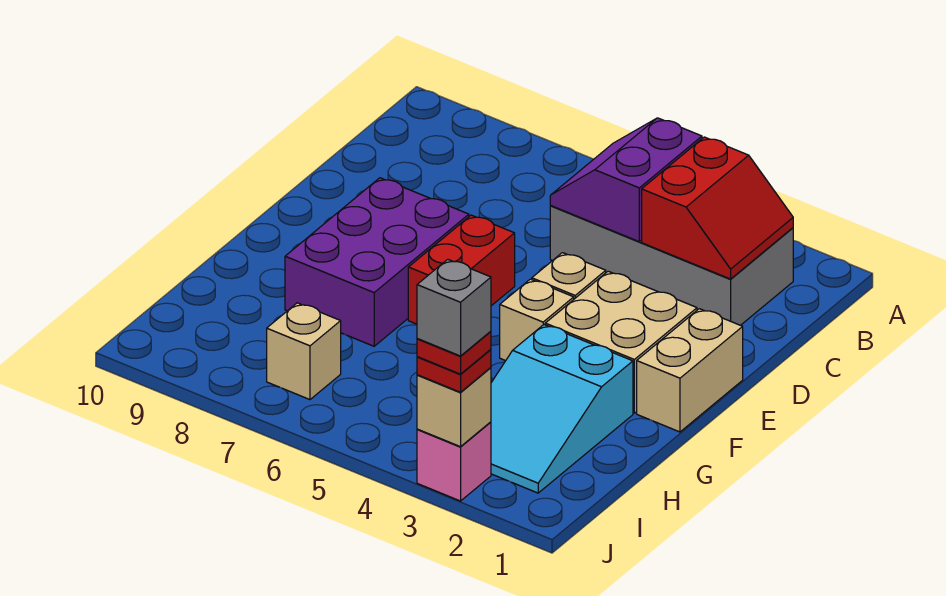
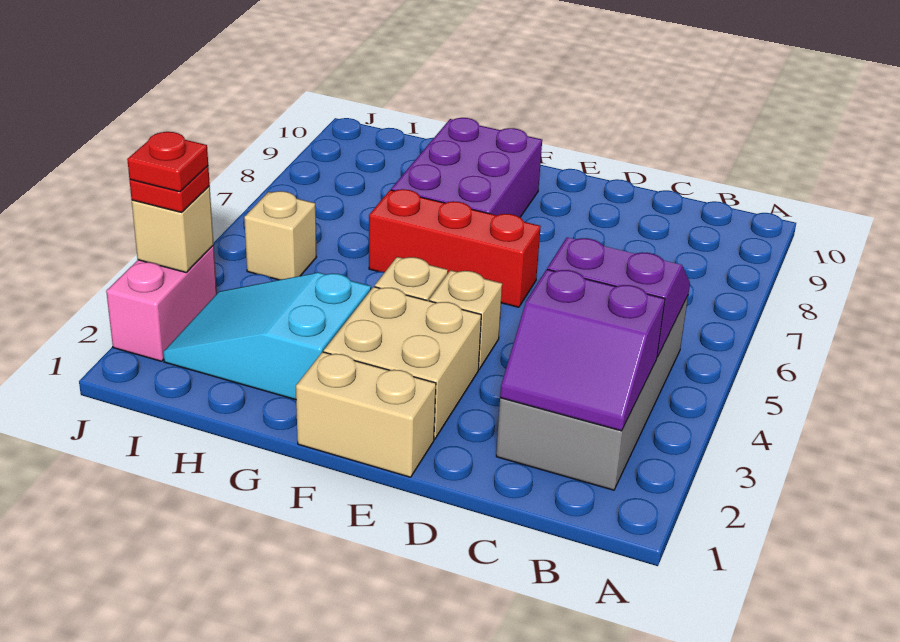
red 2x2 slope [642,137,793,279] -> purple 2x2 slope [500,269,665,431]
red 1x2 brick [408,215,515,324] -> red 1x3 brick [369,189,541,307]
purple 2x3 brick [285,178,469,346] -> purple 2x3 brick turned to [391,118,542,217]
tan 1x1 brick [267,303,341,400] -> tan 1x1 brick moved to [244,191,316,280]
pink 1x1 brick [417,422,491,501] -> pink 1x2 brick [106,246,217,361]
grey 1x1 brick [417,259,491,356] -> none

